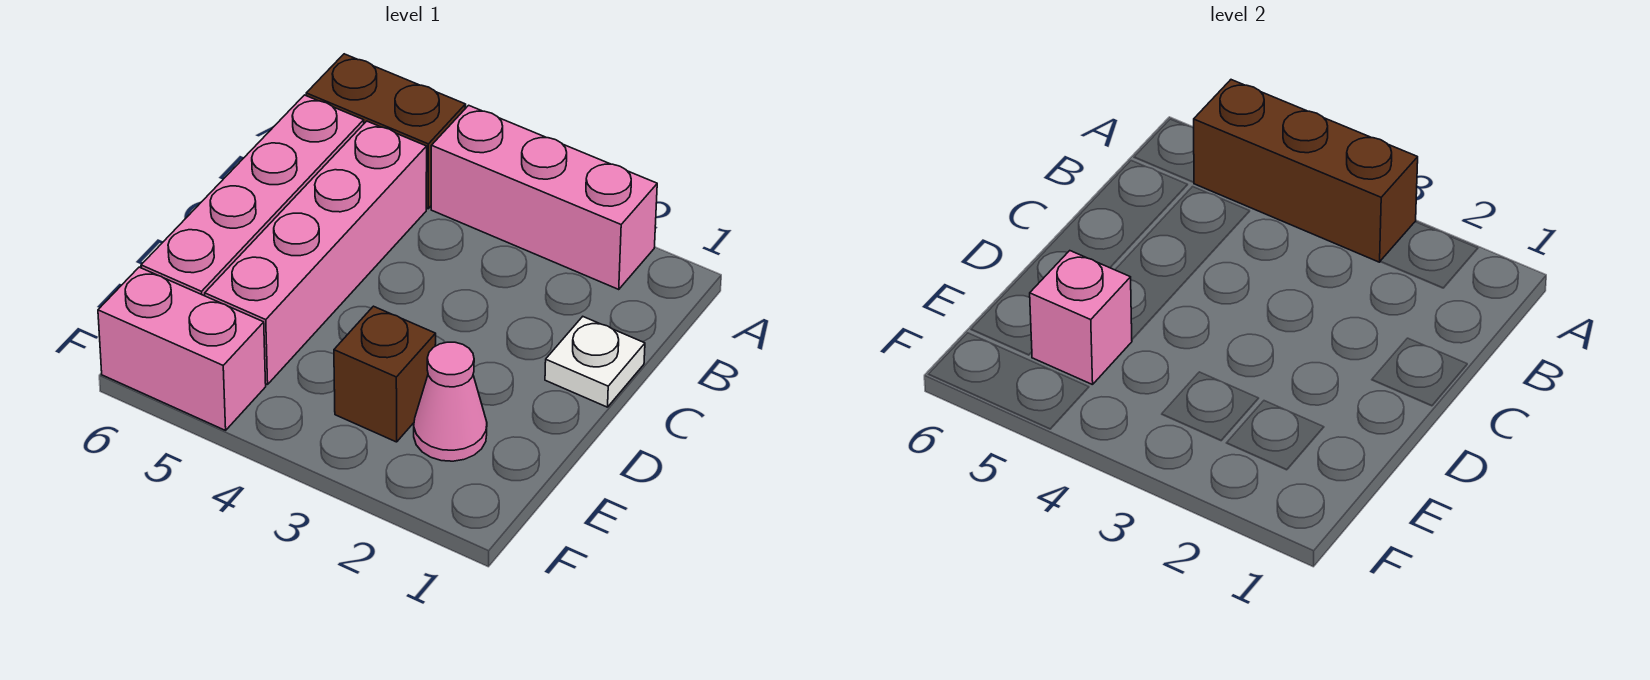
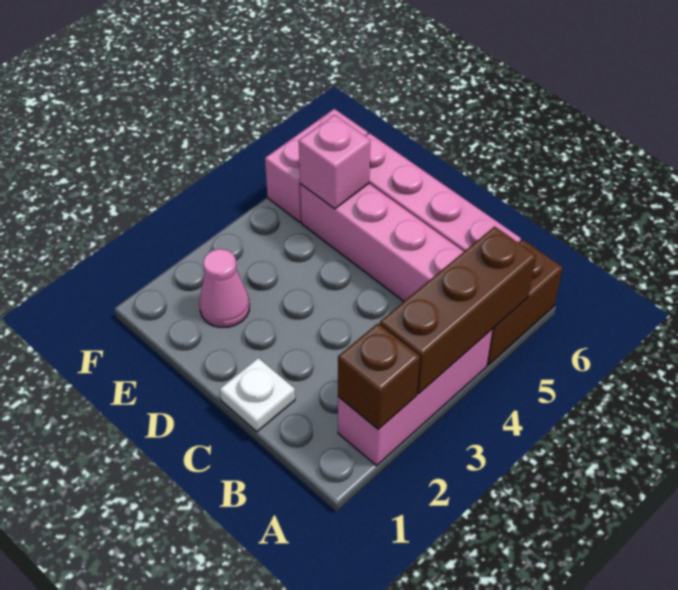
brown 1x1 brick [334,306,436,442] -> brown 1x1 brick moved to [338,323,420,429]

